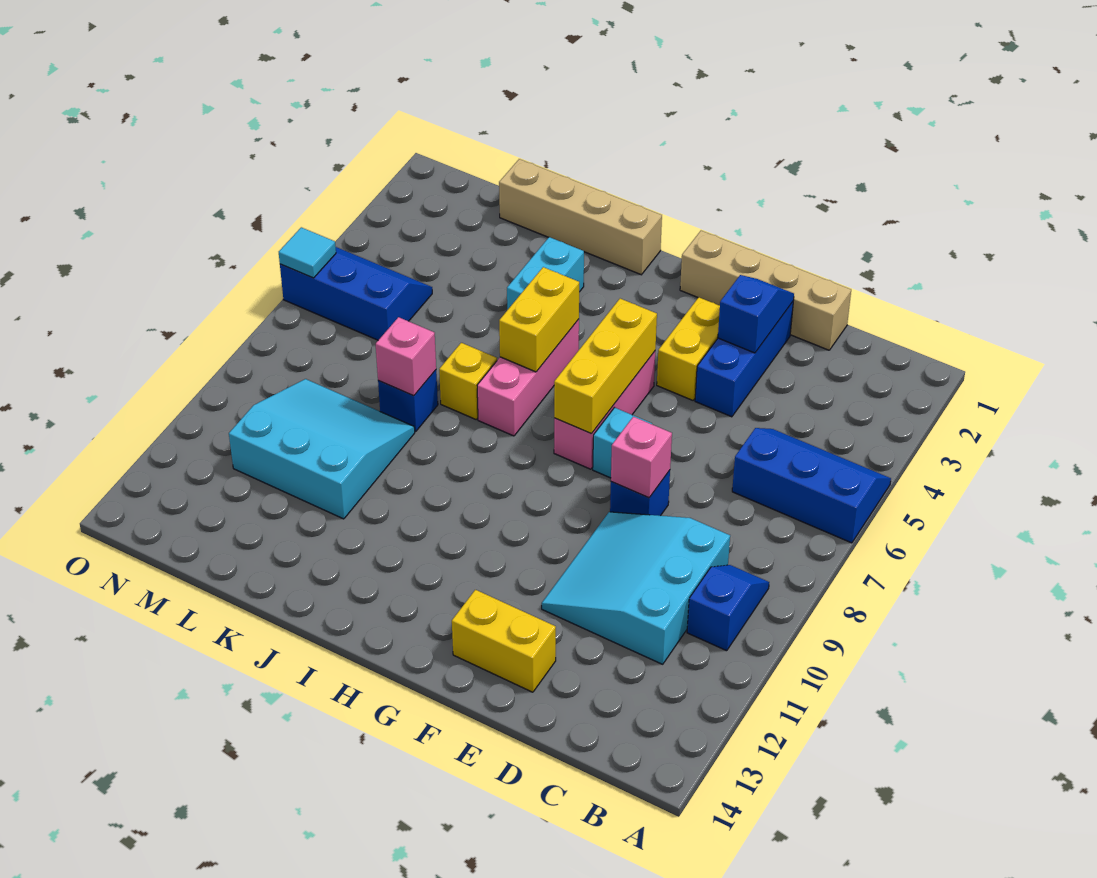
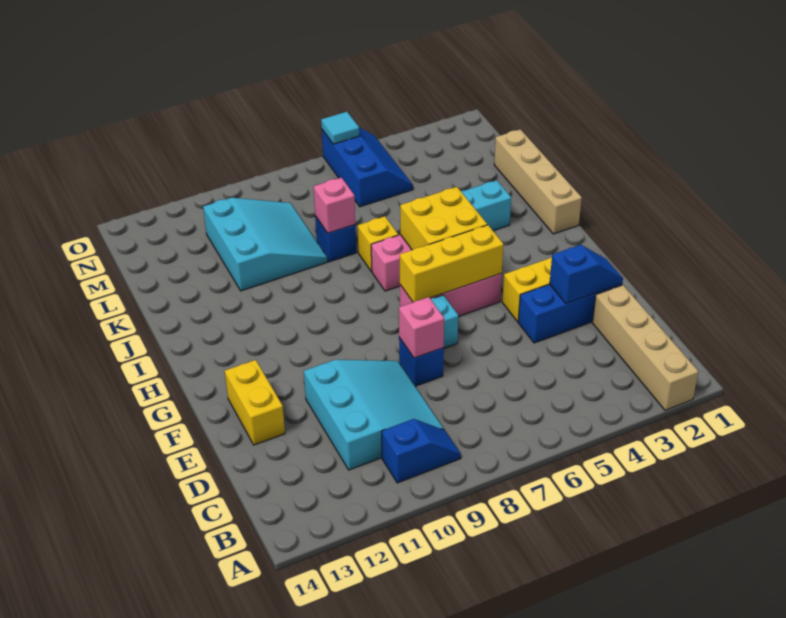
blue 2x3 slope [732,428,891,543] -> none
cyan 3x3 slope [542,512,730,664] -> cyan 3x3 slope turned to [304,360,444,470]
tan 1x4 brick [680,231,851,350] -> tan 1x4 brick moved to [593,285,698,410]
yellow 1x2 brick [499,267,579,372] -> yellow 2x2 brick [400,187,487,250]

